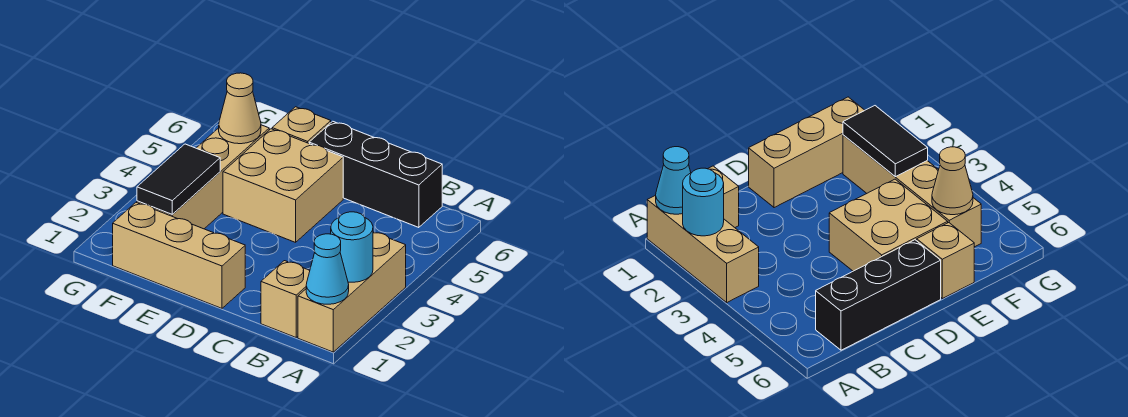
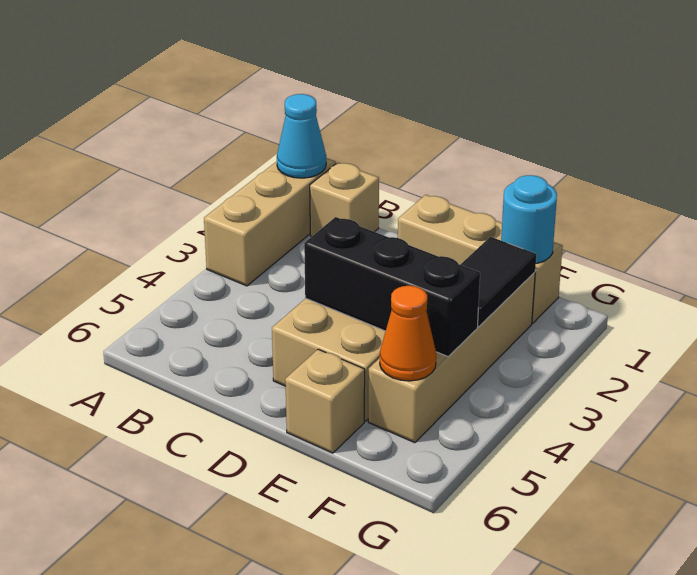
cyan 1x1 round brick [331,212,373,282] -> cyan 1x1 round brick moved to [501,175,557,263]
black 1x3 brick [309,121,442,228] -> black 1x3 brick moved to [304,217,480,357]
tan 1x1 cone [219,73,261,144] -> orange 1x1 cone [380,286,436,381]

